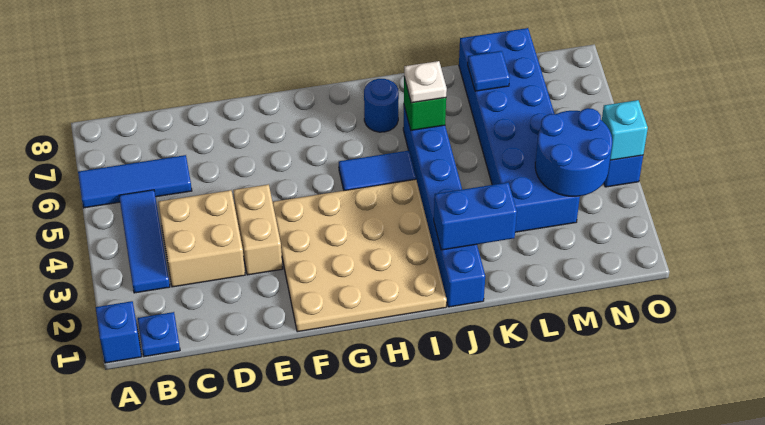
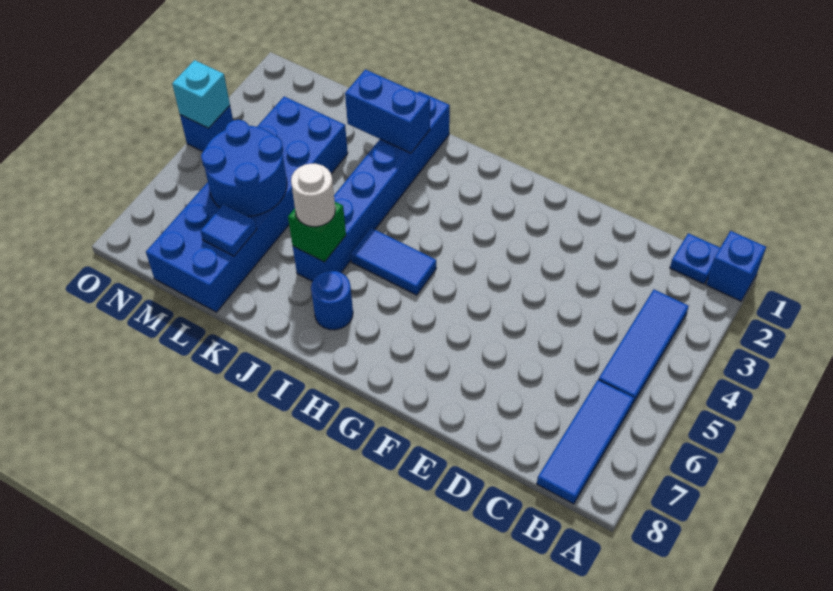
blue 1x3 tile [78,155,192,208] -> blue 1x3 tile turned to [537,380,634,504]
tan 2x2 brick [158,190,245,287] -> none
tan 1x2 brick [233,184,283,275] -> none
tan 4x4 plate [273,179,447,332] -> none
white 1x1 plate [404,61,447,103] -> white 1x1 round brick [291,164,335,227]
blue 2x2 round brick [535,108,612,196] -> blue 2x2 round brick moved to [201,120,287,216]

